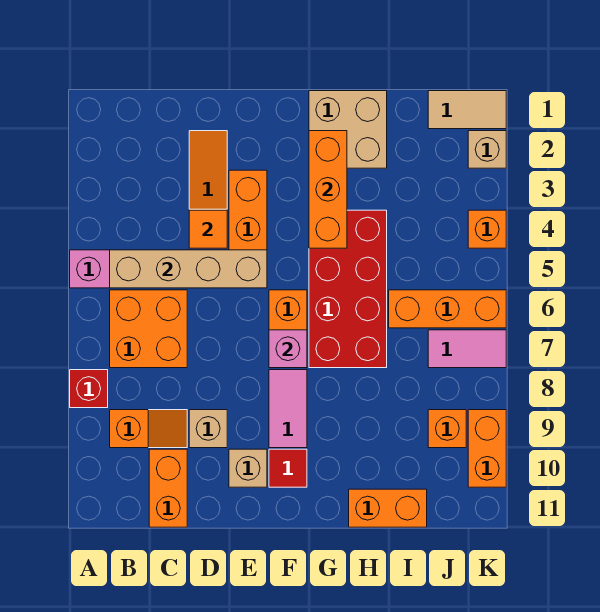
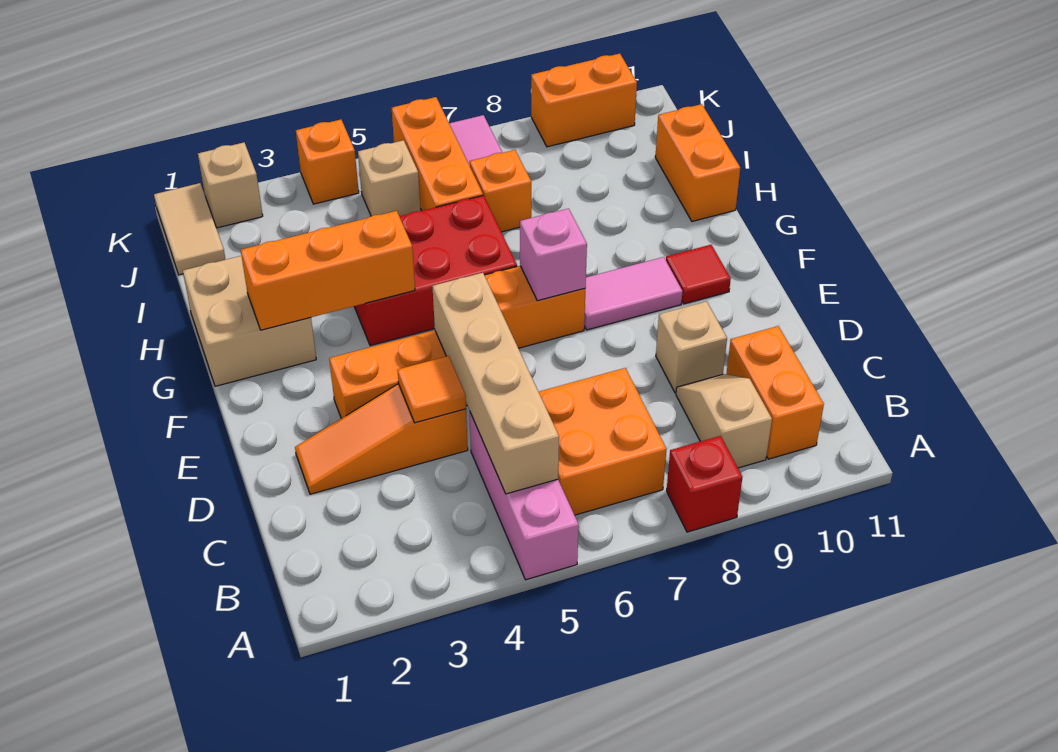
orange 1x2 slope [110,410,187,448] -> tan 1x2 slope [676,374,772,468]
orange 1x2 brick [149,449,187,527] -> orange 1x2 brick turned to [727,326,824,459]
tan 1x1 brick [229,449,267,487] -> tan 1x1 brick moved to [358,140,420,216]
red 2x4 brick [309,210,387,368] -> red 2x3 brick [354,195,517,346]
orange 1x1 brick [428,410,466,448] -> orange 1x1 brick moved to [470,150,531,232]

